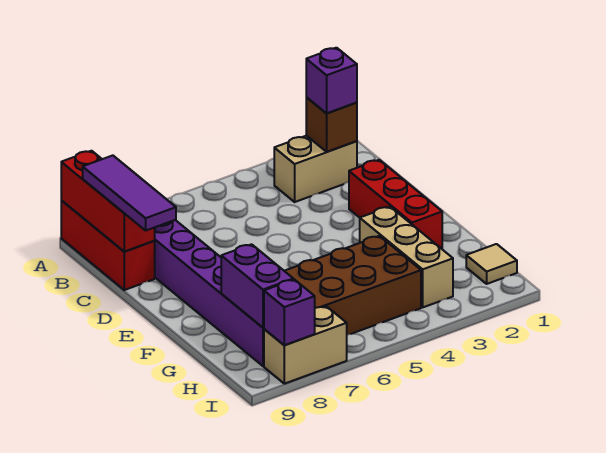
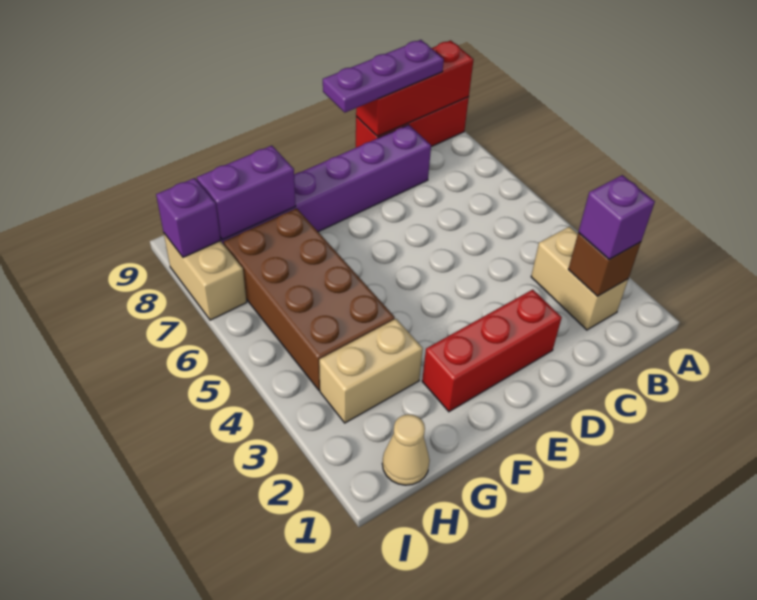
purple 1x3 tile [83,155,176,230] -> purple 1x3 plate [323,40,444,112]
tan 1x3 brick [360,207,453,307] -> tan 1x2 brick [319,319,423,423]
tan 1x1 tile [466,244,517,284] -> tan 1x1 cone [382,414,430,485]

